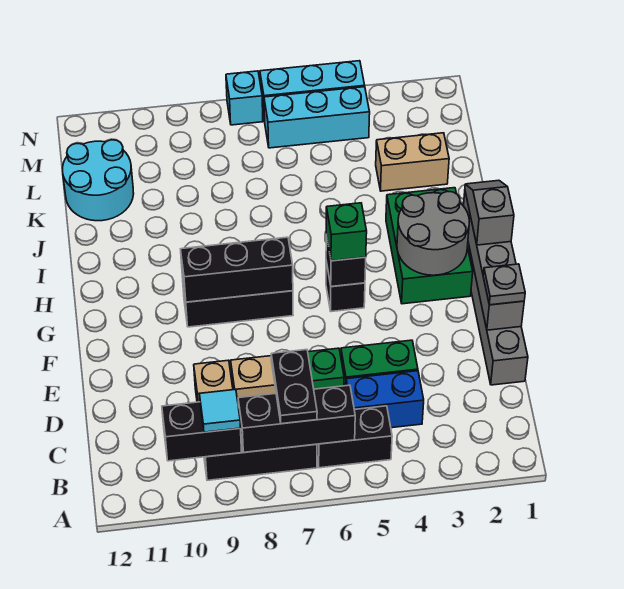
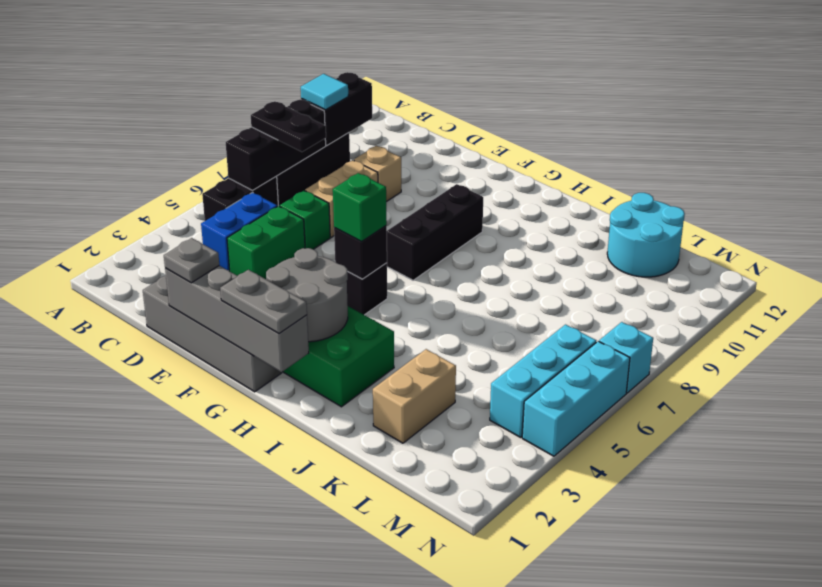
grey 1x2 slope [465,180,514,245] -> grey 1x2 plate [220,270,307,334]
black 1x3 brick [181,237,293,302] -> none

